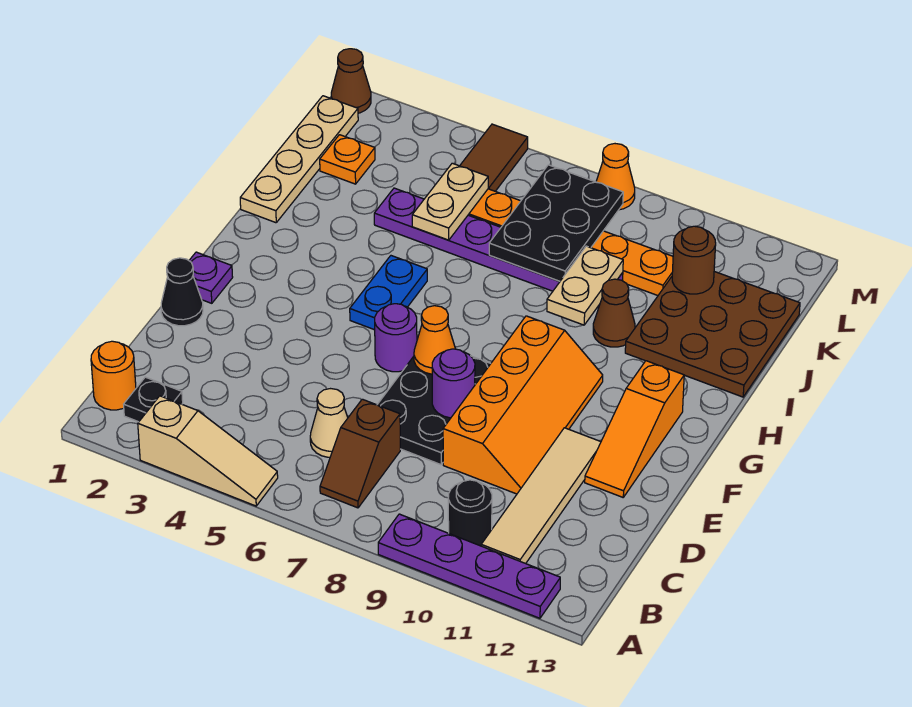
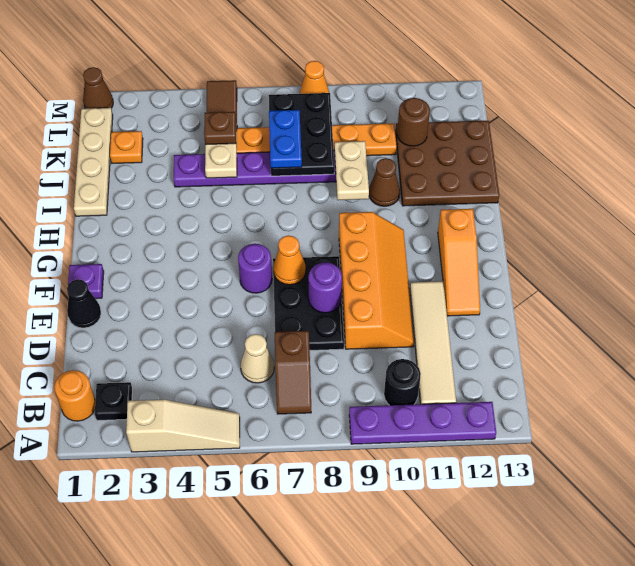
blue 1x2 plate [350,256,427,330] -> blue 1x2 plate moved to [269,110,302,168]
none -> brown 1x1 plate [204,112,236,145]

